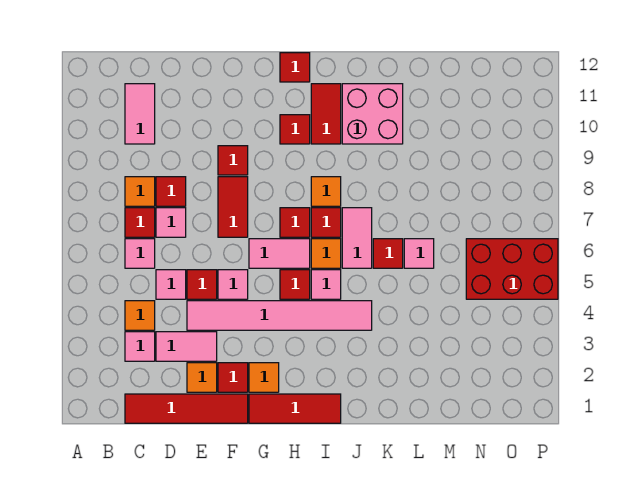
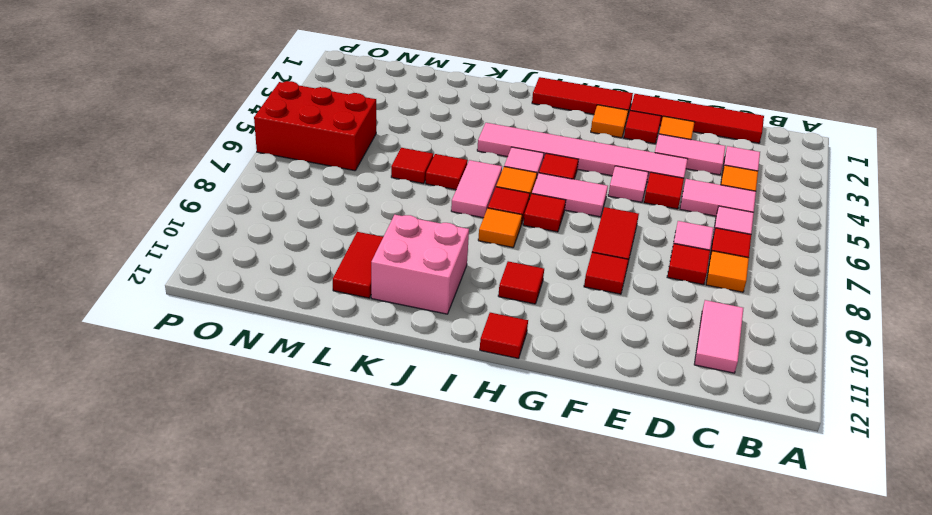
pink 1x1 tile [156,270,186,299] -> pink 1x2 tile [680,179,756,216]
red 1x2 tile [311,84,341,144] -> red 1x2 tile moved to [333,232,383,298]
pink 1x1 tile [404,239,434,268] -> red 1x1 tile [391,148,433,184]

